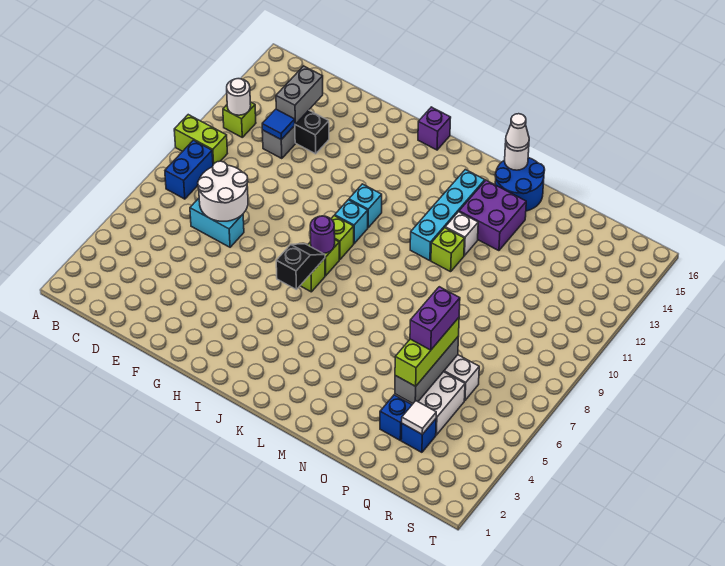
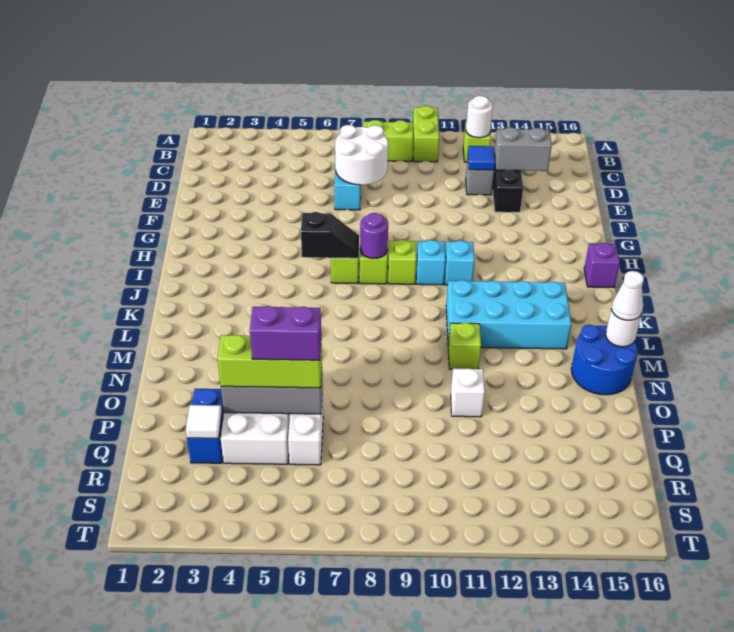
blue 1x2 brick [165,140,213,199] -> lime 1x2 brick [363,120,413,161]
cyan 1x4 brick [410,170,485,261] -> cyan 2x4 brick [446,280,571,349]
white 1x1 brick [445,212,478,256] -> white 1x1 brick moved to [451,369,485,417]
purple 2x2 brick [459,180,526,251] -> none

